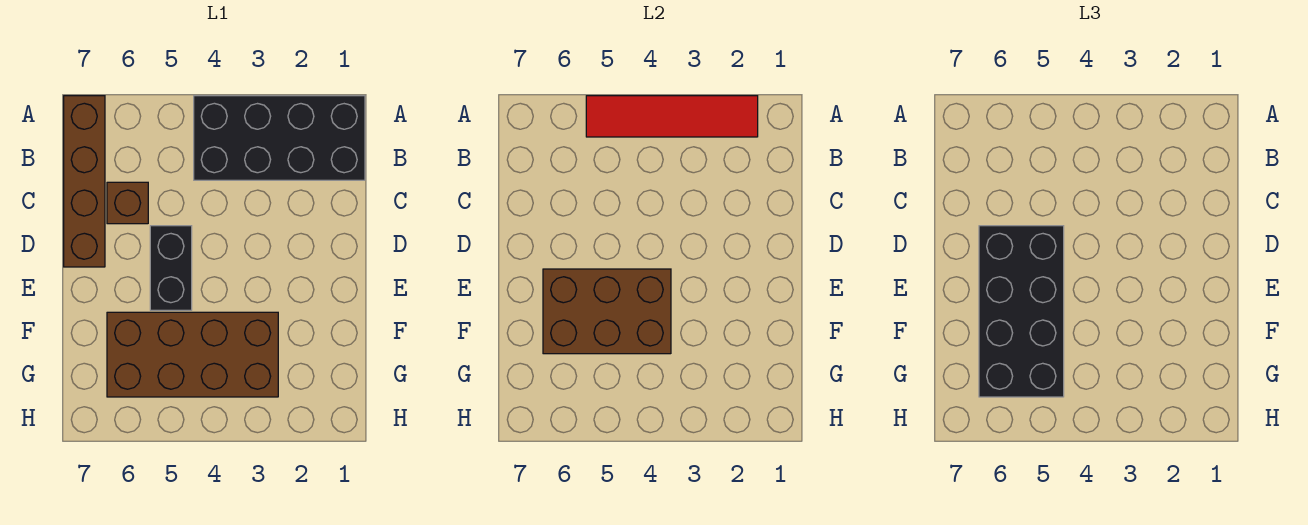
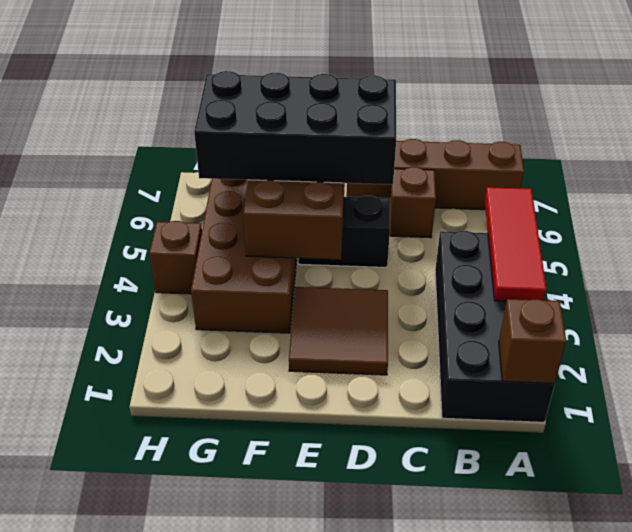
none -> brown 1x1 brick [499,299,566,383]
red 1x4 tile [586,96,758,137] -> red 1x3 tile [485,187,546,301]
none -> brown 2x2 tile [289,287,388,375]
none -> brown 1x1 brick [149,221,202,294]

